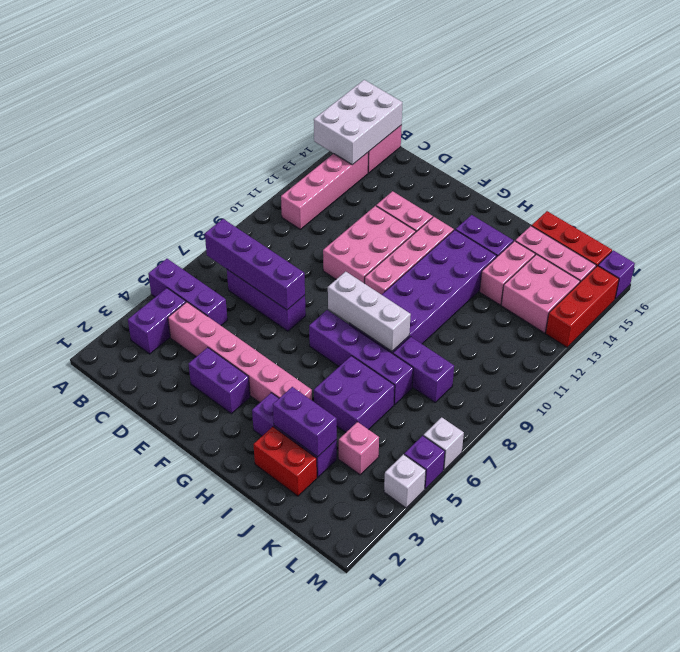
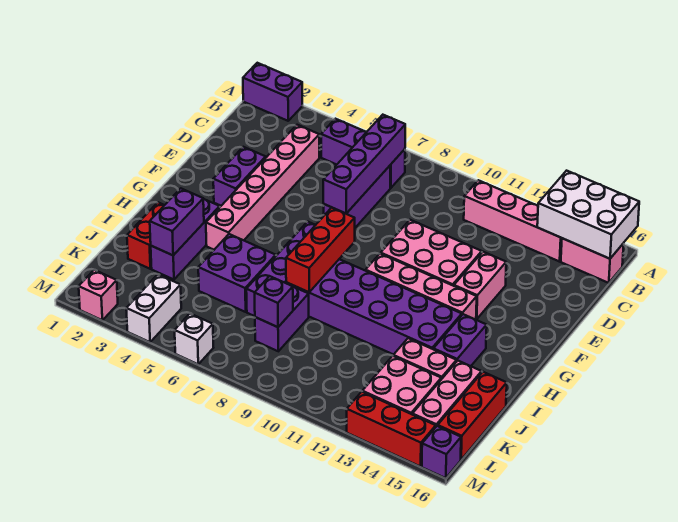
purple 1x3 brick [148,259,227,325] -> purple 1x3 brick turned to [321,119,405,188]
purple 1x2 brick [128,288,186,354] -> purple 1x2 brick moved to [243,63,302,121]
white 1x3 brick [328,272,411,351] -> red 1x3 brick [286,208,355,292]
pink 1x1 brick [339,422,379,475] -> pink 1x1 brick moved to [79,270,118,320]
white 1x1 brick [384,454,426,508] -> white 1x2 brick [126,274,181,342]
purple 1x1 brick [404,436,445,489] -> purple 1x1 brick moved to [255,276,293,327]

